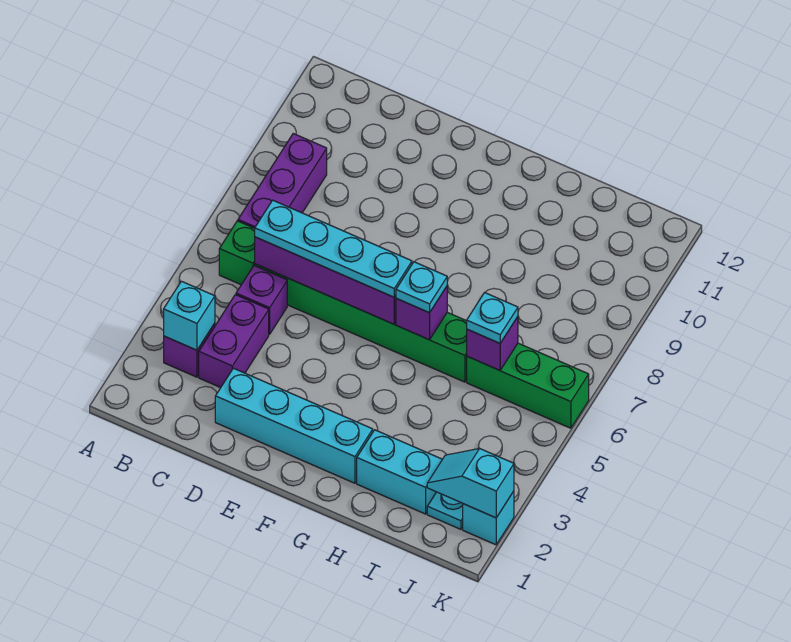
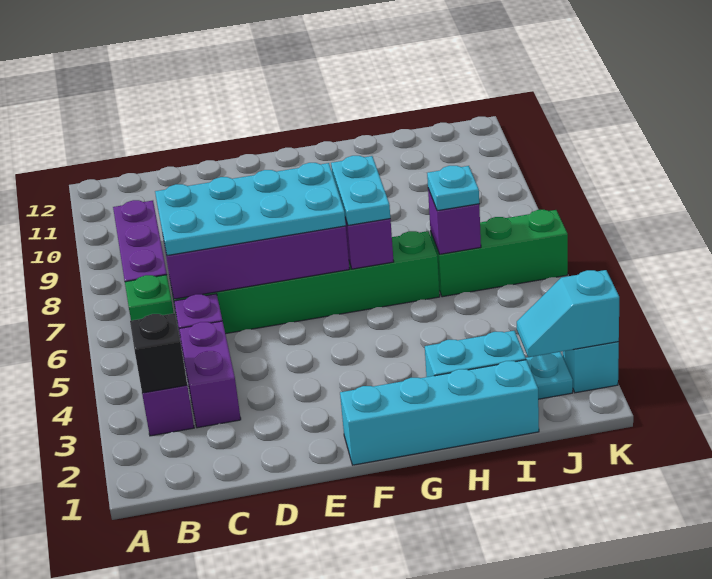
cyan 1x1 brick [164,281,215,350] -> black 1x1 brick [130,313,187,393]
cyan 1x4 plate [255,200,412,297] -> cyan 2x4 plate [155,163,346,256]
cyan 1x4 brick [215,368,373,483] -> cyan 1x4 brick moved to [340,360,539,465]
cyan 1x1 plate [396,262,447,313] -> cyan 1x2 plate [331,156,390,225]

